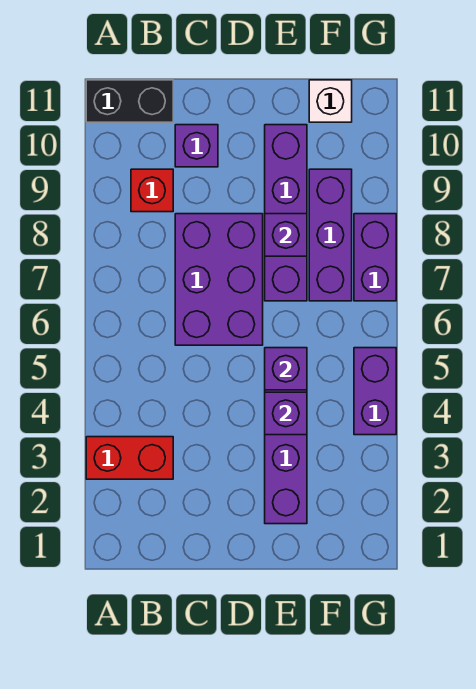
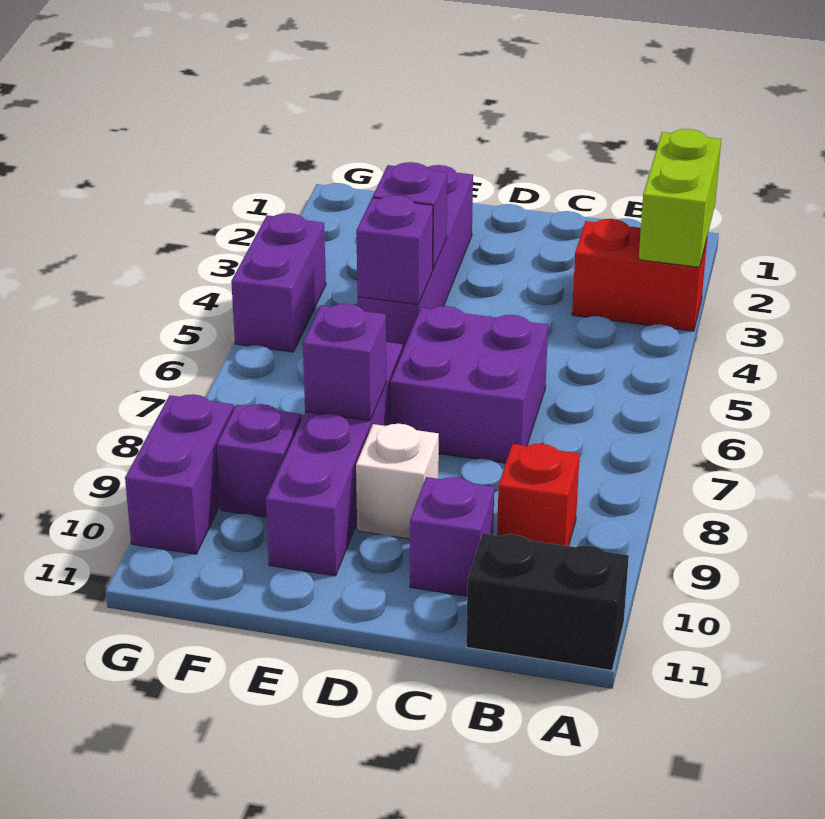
none -> lime 1x2 brick [639,129,721,267]
purple 2x3 brick [175,214,263,345] -> purple 2x2 brick [390,306,548,463]
purple 1x3 brick [309,169,352,301] -> purple 1x1 brick [217,404,301,517]
white 1x1 brick [309,80,352,122] -> white 1x1 brick moved to [356,424,439,539]
purple 1x2 brick [354,214,396,301] -> purple 1x2 brick moved to [125,394,234,554]

